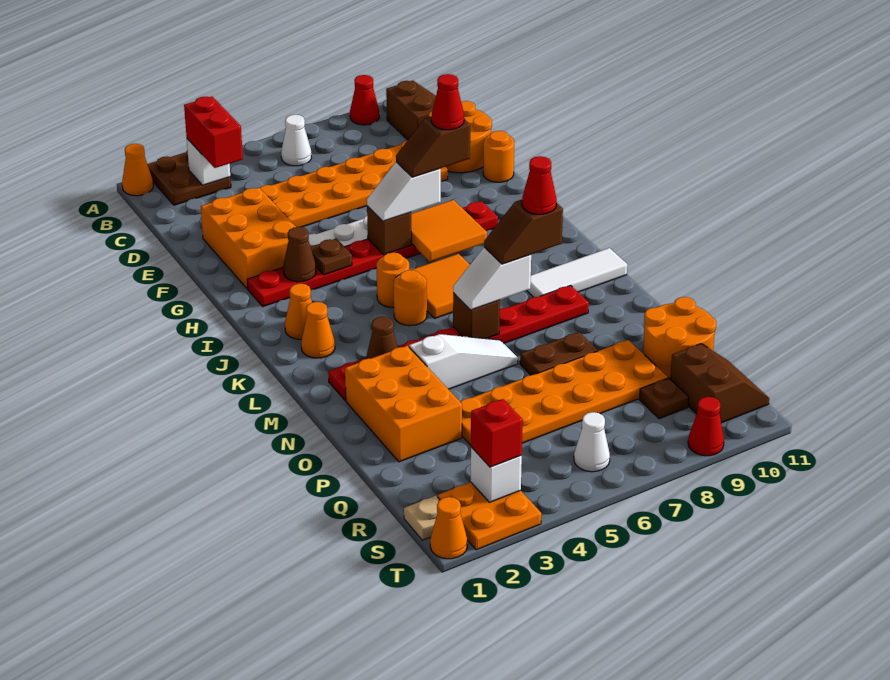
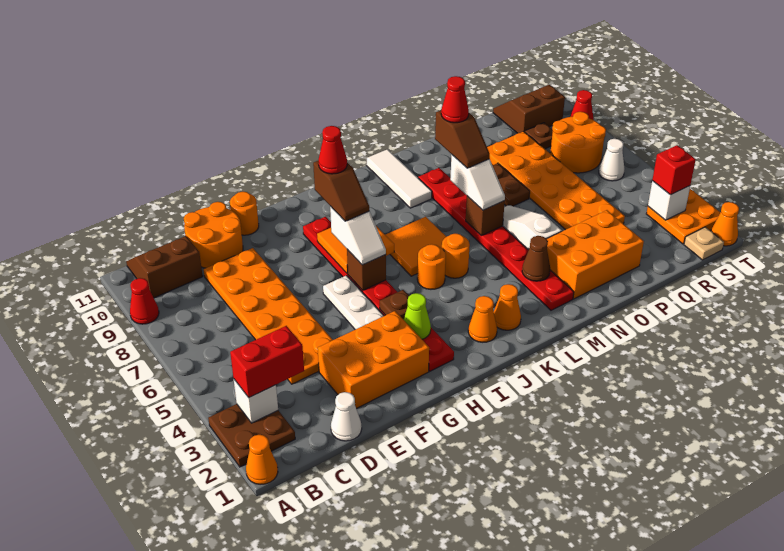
white 1x1 cone [281,115,311,166] -> white 1x1 cone moved to [331,392,362,441]
brown 1x1 cone [283,227,316,282] -> lime 1x1 cone [404,293,431,339]
orange 2x2 round brick [643,297,716,378] -> orange 2x2 round brick moved to [550,112,606,173]

